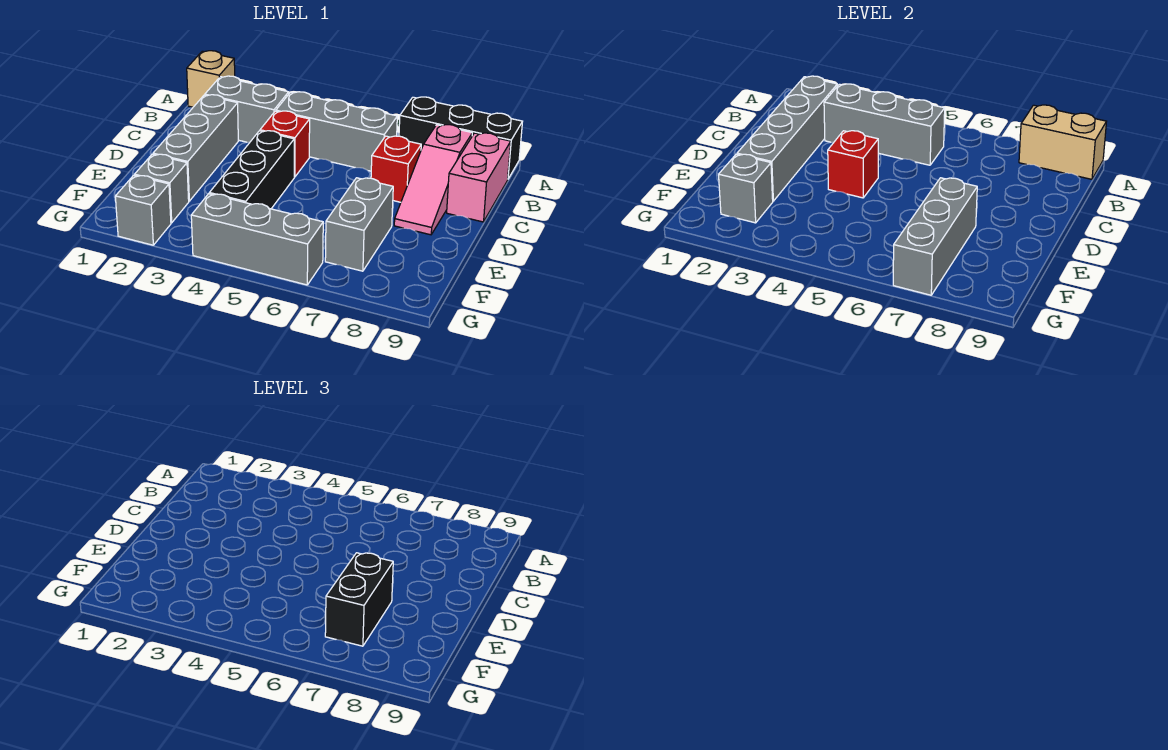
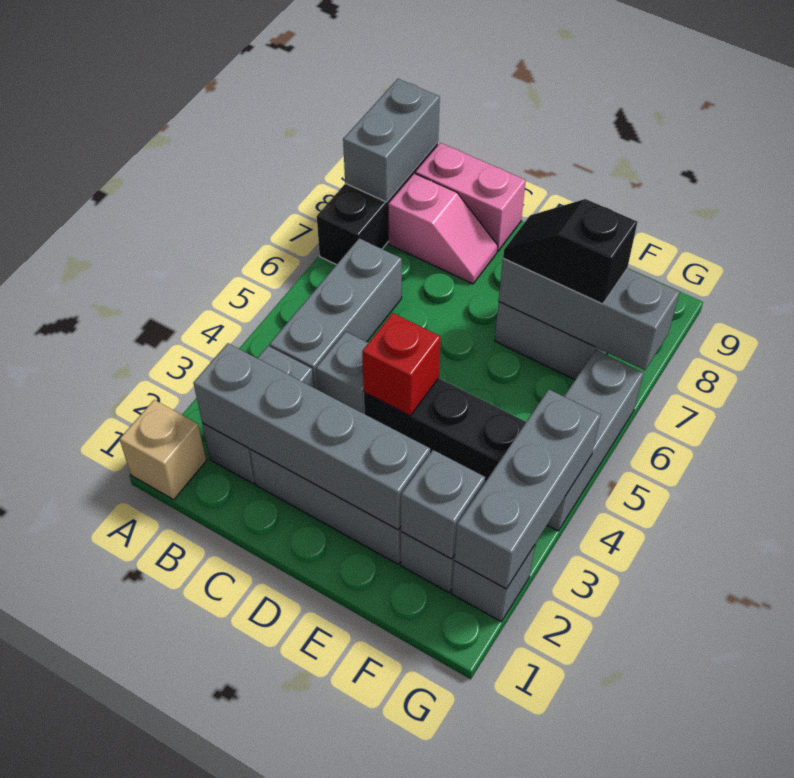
tan 1x2 brick [1019,105,1107,179] -> grey 1x2 brick [343,79,440,202]
grey 1x3 brick [824,84,945,165] -> grey 1x3 brick moved to [454,389,601,589]
pink 1x3 slope [394,125,472,235] -> pink 1x2 slope [388,173,498,284]
red 1x1 brick [260,111,310,177] -> grey 1x1 brick [316,332,368,414]
red 1x1 brick [371,136,421,202] -> none
black 1x2 brick [325,553,393,646] -> black 1x2 slope [503,199,637,304]

